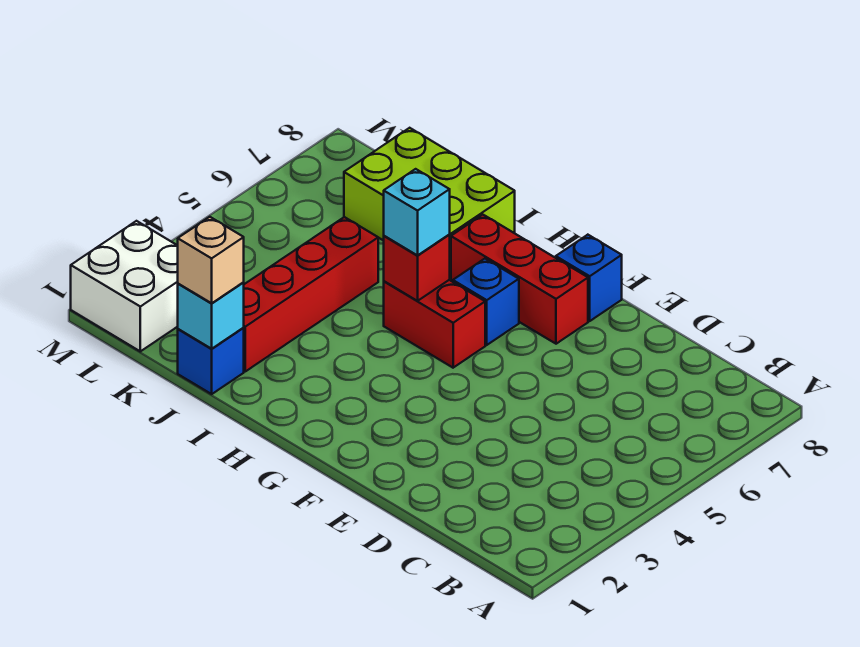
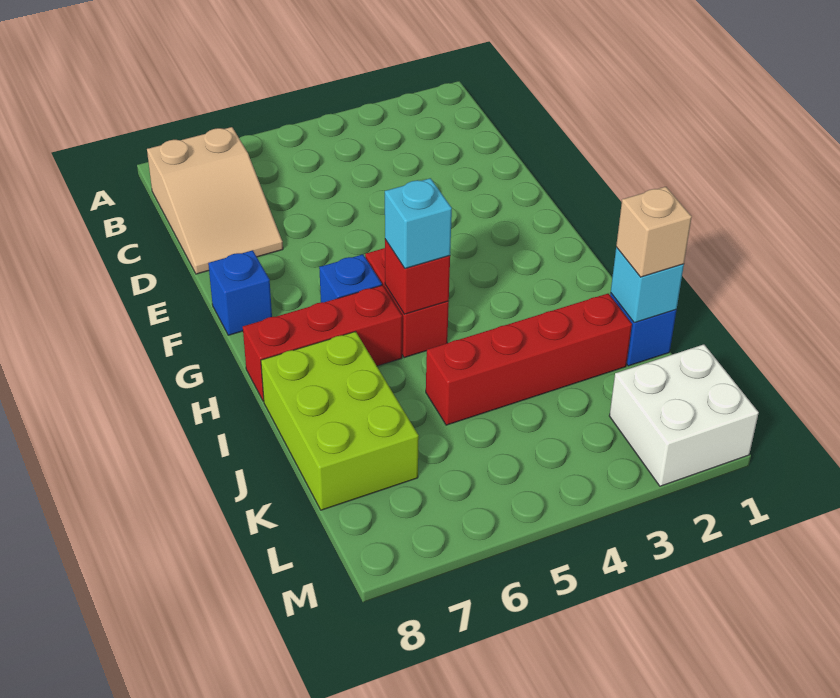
none -> tan 2x3 slope [147,127,283,274]
red 1x3 brick [451,215,588,344] -> red 1x3 brick turned to [243,285,402,401]

